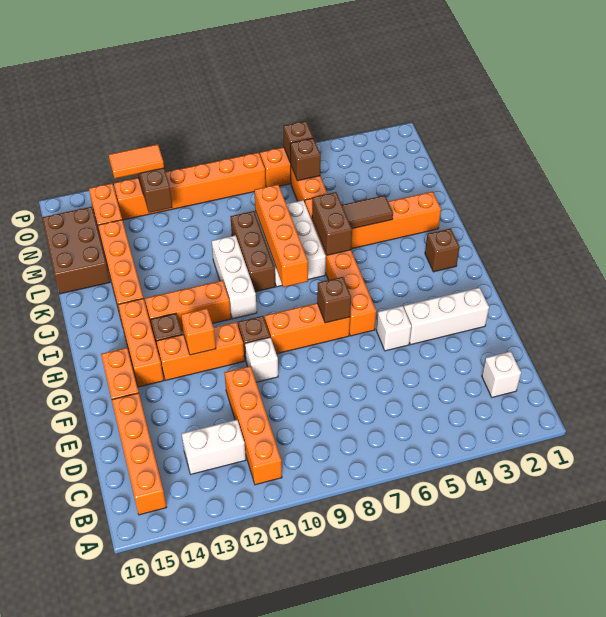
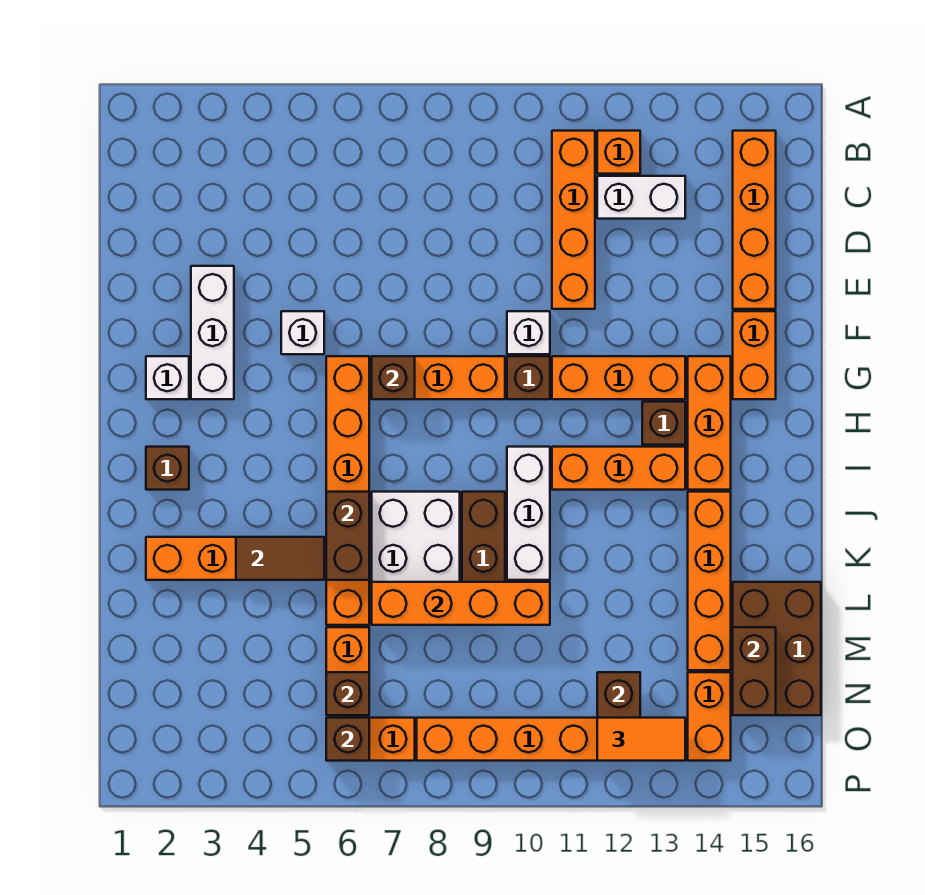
white 1x1 brick [482,351,521,397] -> white 1x1 brick moved to [146,356,189,399]
white 1x3 brick [404,288,489,344] -> white 1x3 brick turned to [191,266,234,399]
orange 1x1 brick [181,308,216,355] -> orange 1x1 brick moved to [597,131,640,174]
orange 1x4 brick [254,185,308,287] -> orange 1x4 brick turned to [372,582,550,625]
none -> brown 1x2 brick [733,627,776,715]

